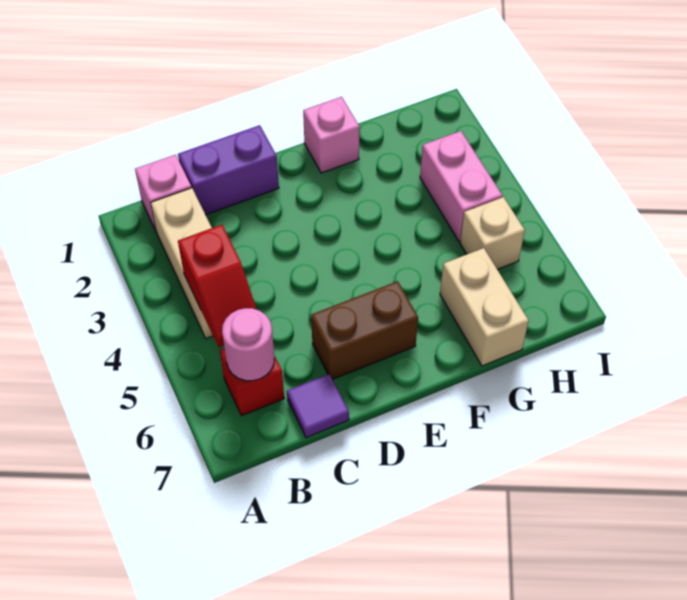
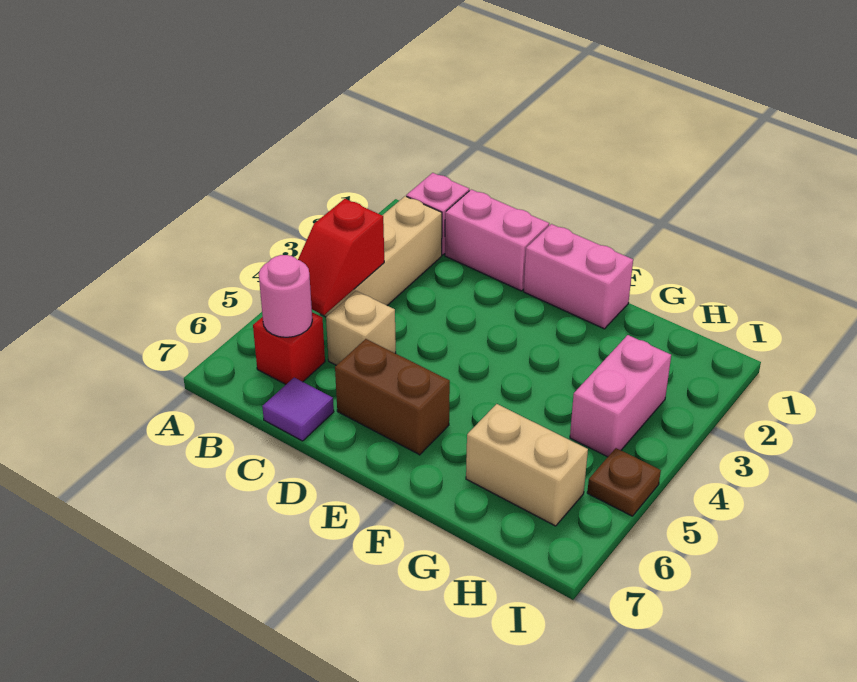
purple 1x2 brick [178,125,279,215] -> pink 1x2 brick [445,189,549,291]
pink 1x1 brick [303,97,359,173] -> pink 1x2 brick [524,224,633,329]
tan 1x2 brick [440,248,529,366] -> tan 1x2 brick turned to [466,404,588,526]
tan 1x1 brick [460,197,525,269] -> tan 1x1 brick moved to [326,291,396,365]
none -> brown 1x1 plate [587,448,661,516]

